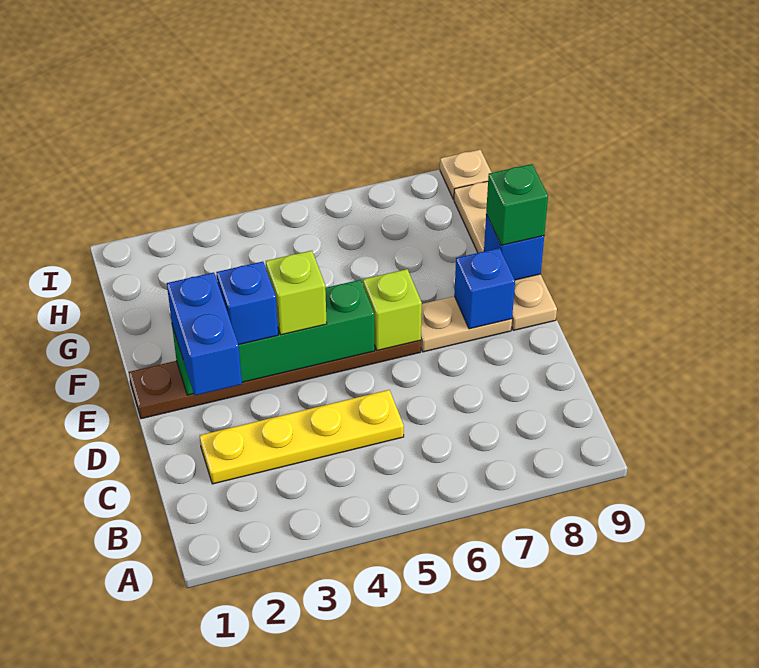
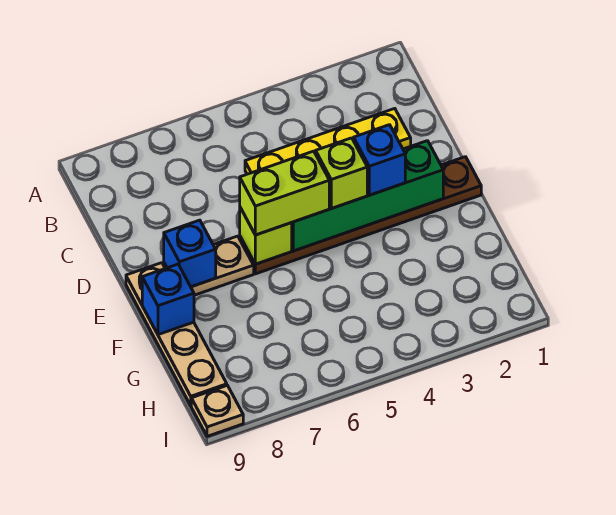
blue 1x2 brick [167,273,242,395] -> none
none -> lime 1x2 brick [240,151,329,235]
green 1x1 brick [486,164,548,245] -> none

